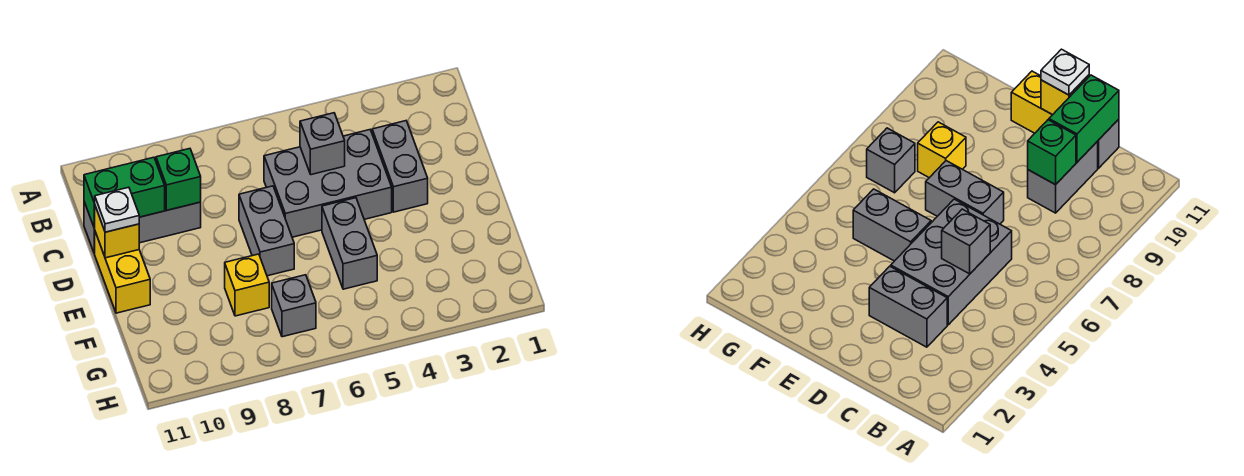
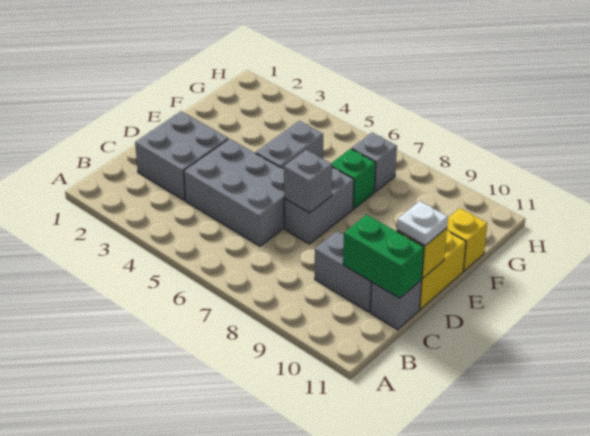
grey 1x2 brick [372,121,428,212] -> grey 2x2 brick [135,111,228,200]
grey 1x1 brick [300,113,345,175] -> grey 1x1 brick moved to [284,150,332,213]
green 1x1 brick [156,149,201,210] -> green 1x1 brick moved to [331,149,376,209]
yellow 1x1 brick [225,254,269,316] -> yellow 1x1 brick moved to [447,208,488,271]

